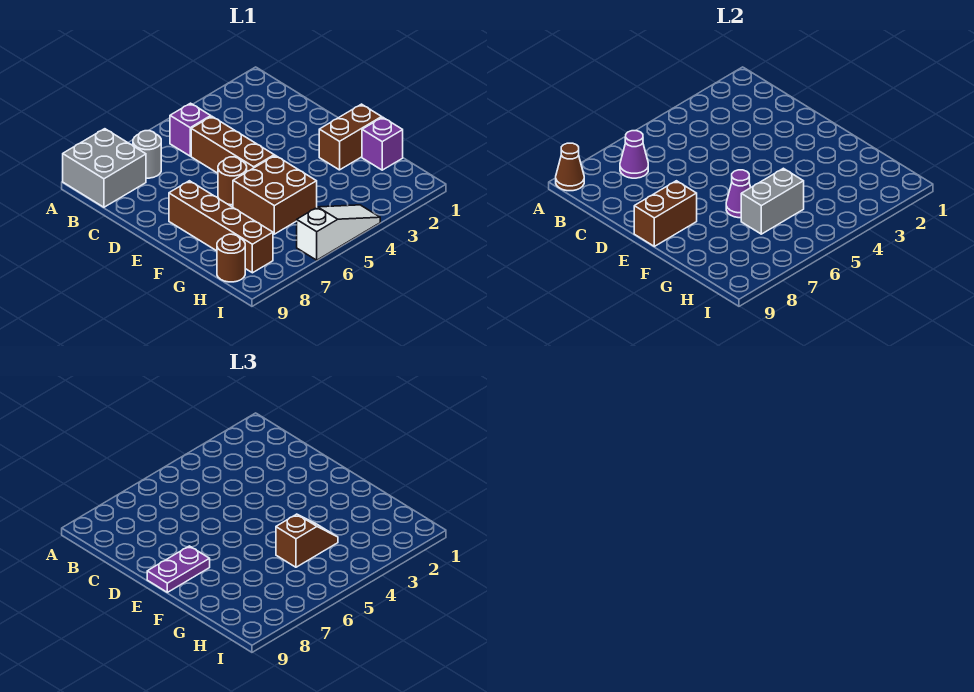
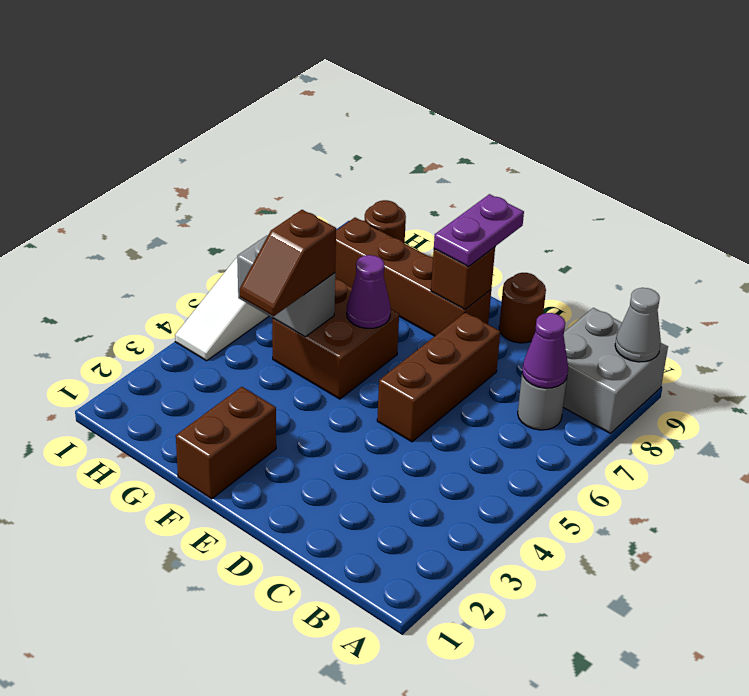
brown 1x1 cone [556,143,584,191] -> grey 1x1 cone [615,288,661,362]
purple 1x1 brick [170,103,211,156] -> none
brown 1x3 brick [191,116,274,173] -> brown 1x3 brick turned to [377,312,500,442]
brown 1x1 round brick [218,157,247,205] -> brown 1x1 round brick moved to [499,273,546,343]
brown 1x2 brick [634,181,697,246] -> brown 1x1 brick [431,247,495,310]
purple 1x1 brick [362,117,403,170] -> none
grey 1x2 brick [741,168,804,234] -> grey 1x2 brick turned to [237,235,335,337]

